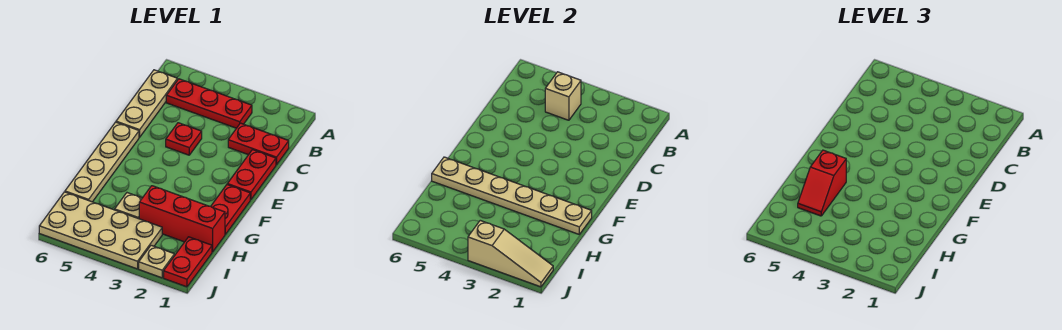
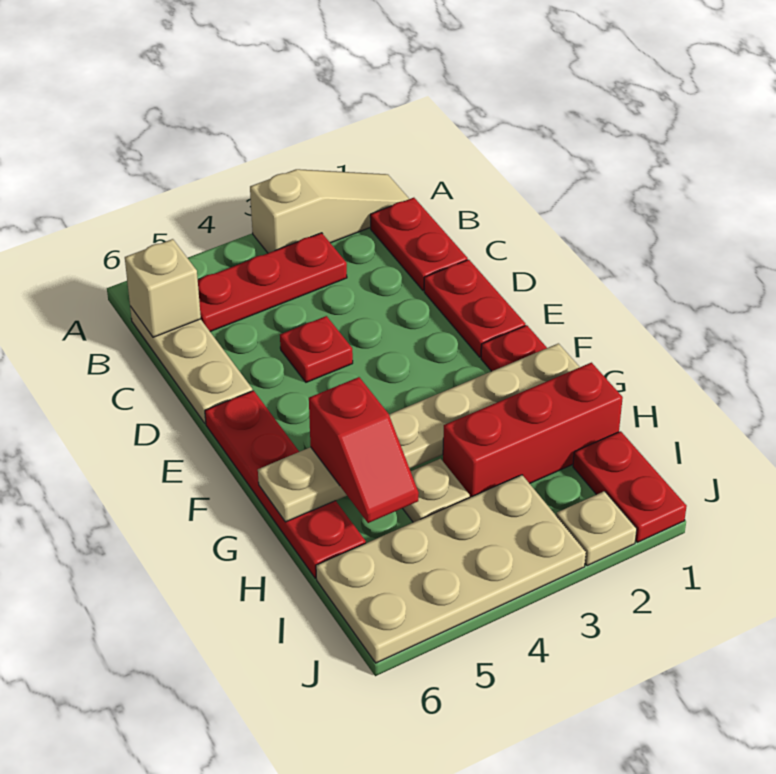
tan 1x1 brick [545,72,581,120] -> tan 1x1 brick moved to [125,239,201,337]
red 1x2 plate [228,123,289,165] -> red 1x2 plate turned to [370,198,468,291]
tan 1x4 plate [65,122,139,202] -> red 1x4 plate [205,391,366,578]
tan 1x3 slope [468,220,553,287] -> tan 1x3 slope moved to [250,169,409,253]

